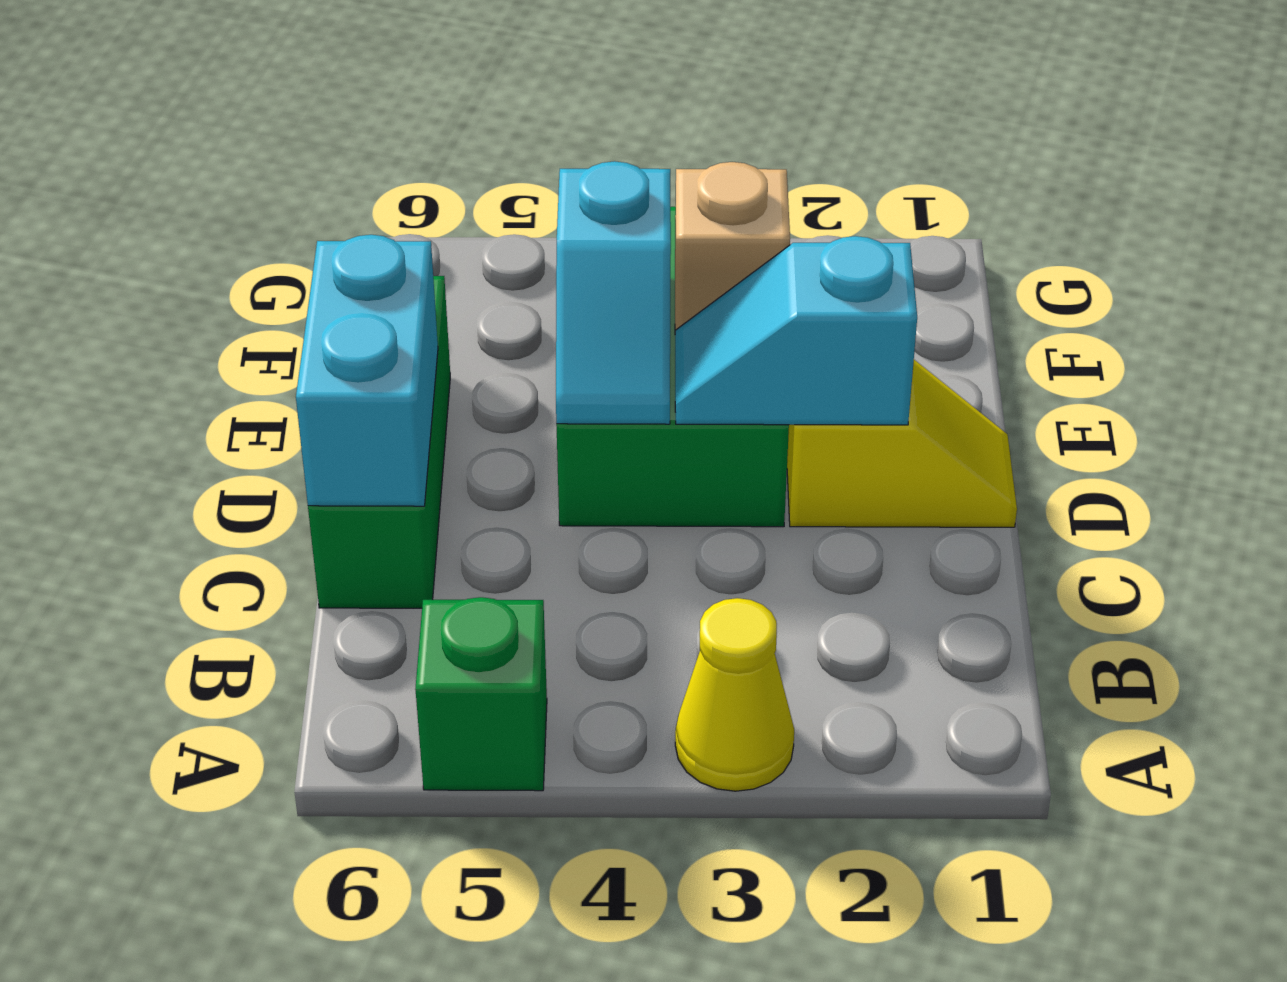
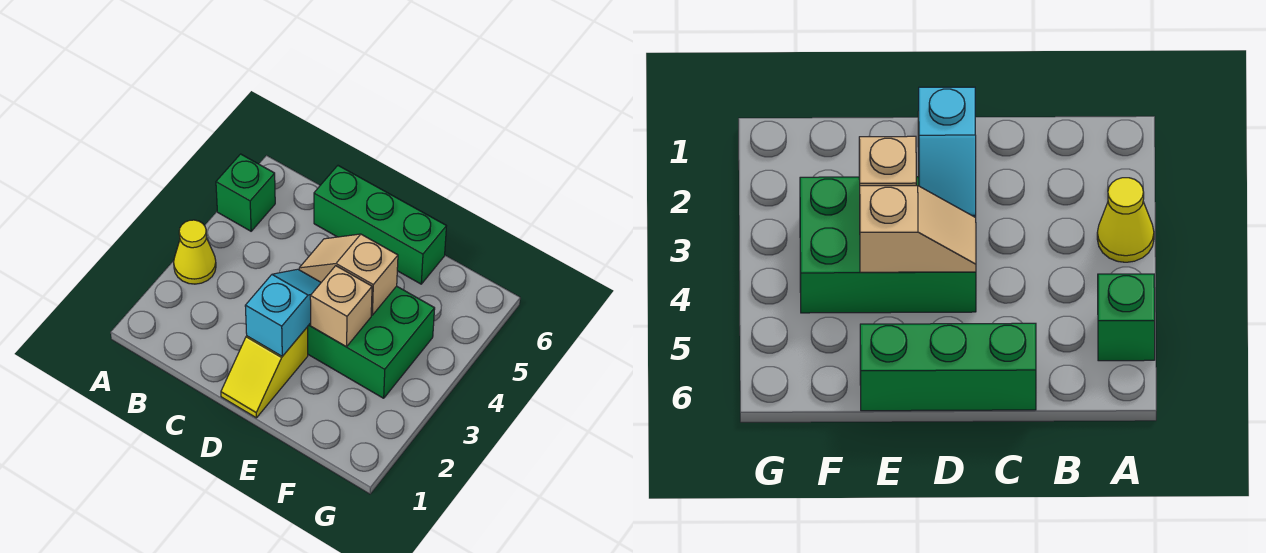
cyan 1x2 brick [296,235,438,506] -> none
cyan 1x2 slope [556,161,671,424] -> tan 1x2 slope [299,234,398,315]

